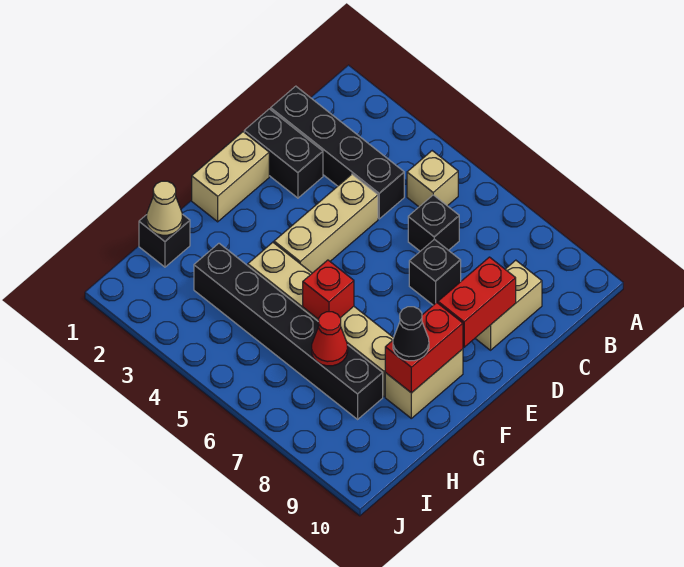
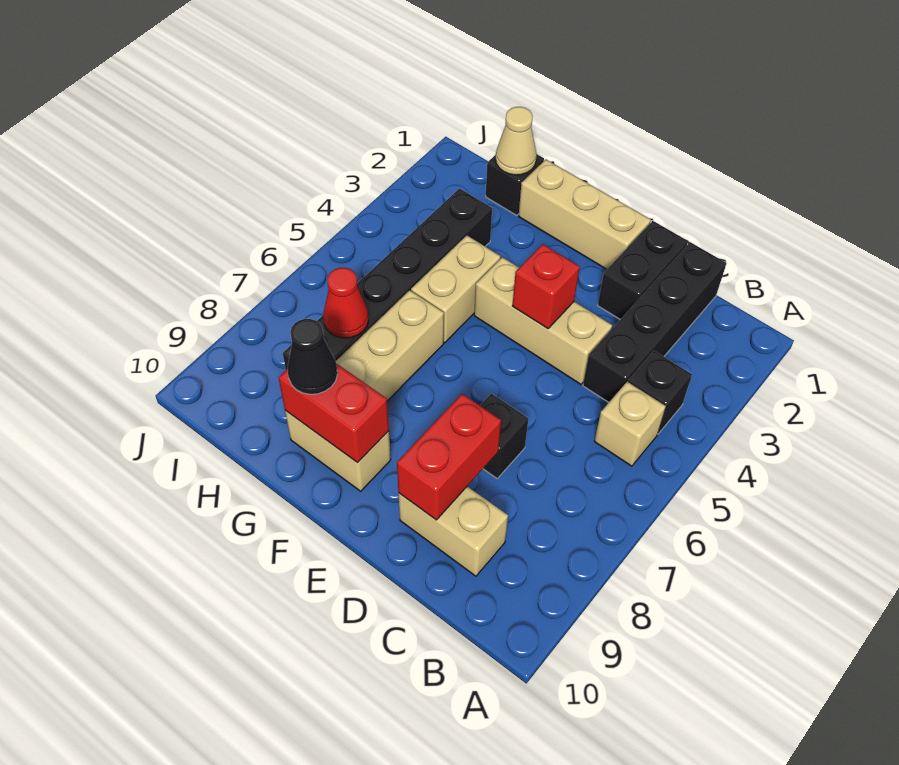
black 1x1 brick [408,195,459,251] -> black 1x1 brick moved to [628,351,692,434]
red 1x2 brick [438,257,516,347] -> red 1x2 brick turned to [397,394,501,520]
tan 1x2 brick [192,132,269,222] -> tan 1x3 brick [519,159,651,269]
red 1x1 brick [303,260,354,319] -> red 1x1 brick moved to [513,244,580,329]

